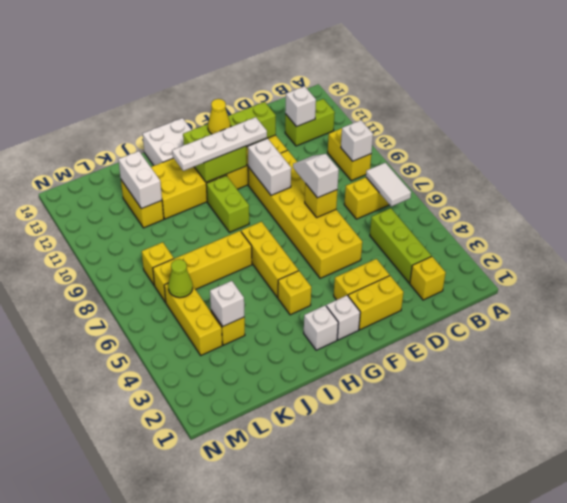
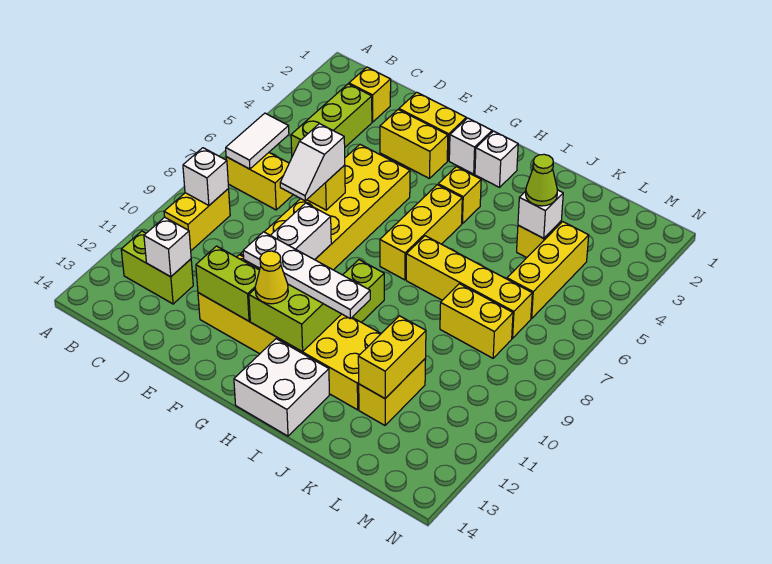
white 1x2 brick [118,151,162,209] -> yellow 1x2 brick [358,316,426,398]
lime 1x1 cone [168,259,193,298] -> lime 1x1 cone moved to [526,154,557,206]
yellow 1x1 brick [142,242,174,286] -> yellow 1x2 brick [440,284,513,358]

